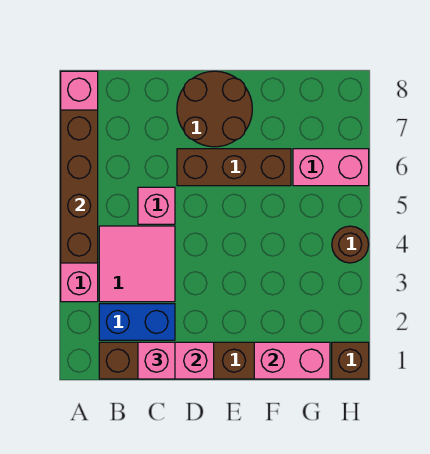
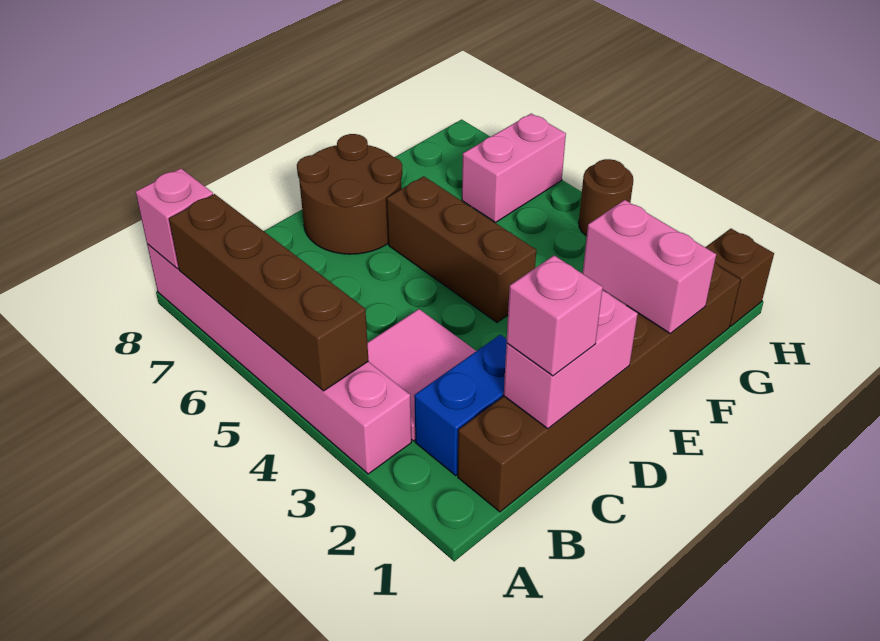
pink 1x1 brick [138,187,175,224] -> pink 1x1 brick moved to [136,168,213,269]
brown 1x3 brick [177,149,291,186] -> brown 1x3 brick turned to [387,176,536,322]
pink 1x2 brick [254,342,330,379] -> pink 1x2 brick turned to [583,200,716,334]

